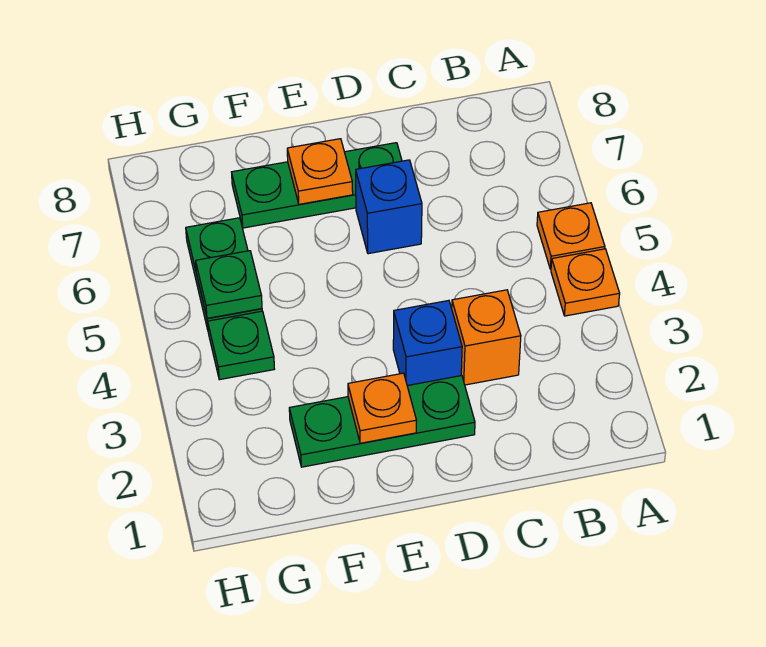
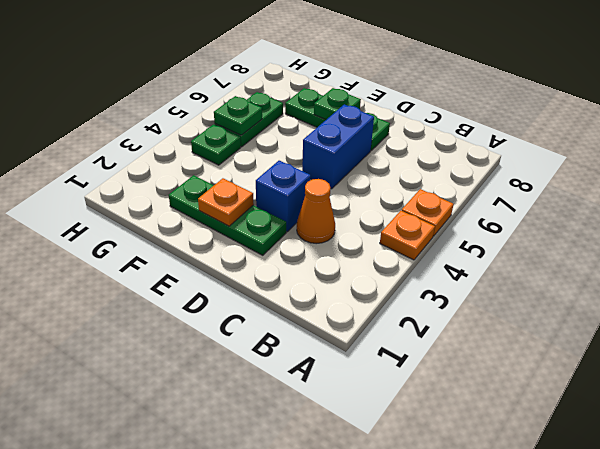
orange 1x1 brick [452,290,521,385] -> orange 1x1 cone [297,179,335,244]
blue 1x1 brick [356,160,422,254] -> blue 1x2 brick [302,104,374,189]
orange 1x1 plate [287,139,353,204] -> green 1x1 plate [314,88,361,120]

